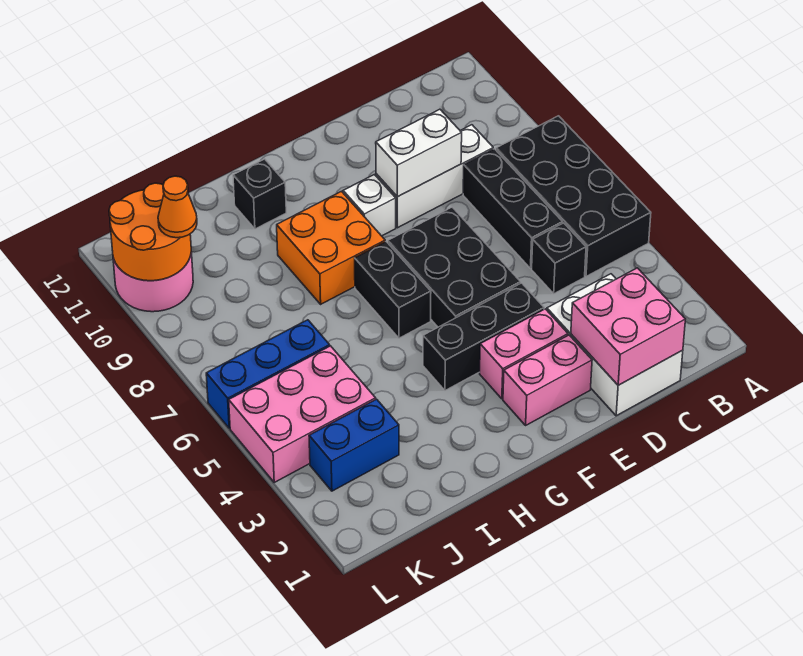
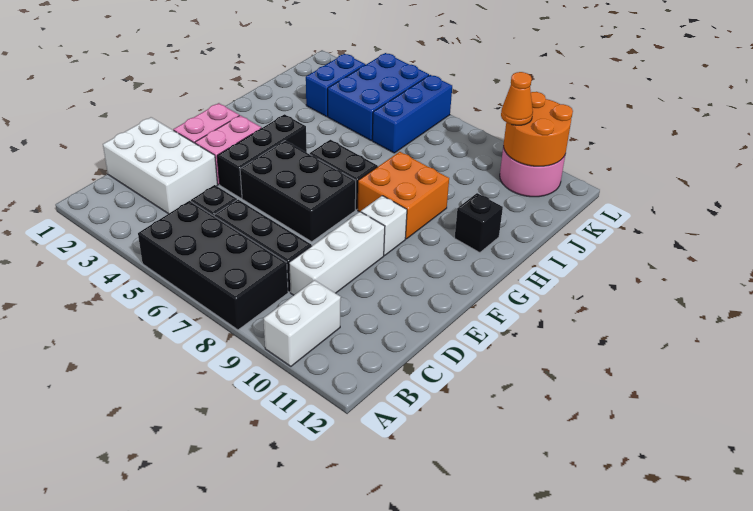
pink 2x2 brick [571,268,685,385] -> none
white 1x2 brick [376,109,462,197] -> white 1x2 brick moved to [264,280,341,366]
pink 2x3 brick [229,346,376,482] -> blue 2x3 brick [328,53,429,140]

